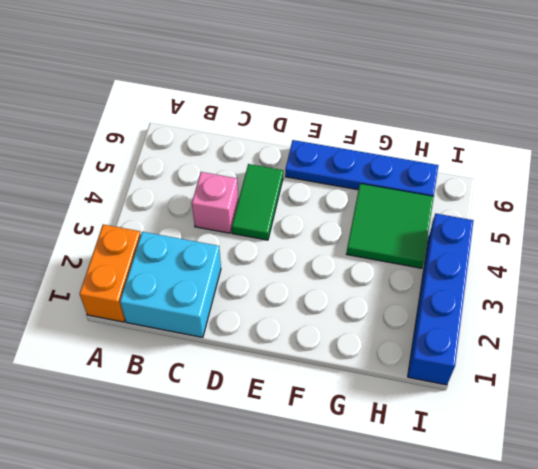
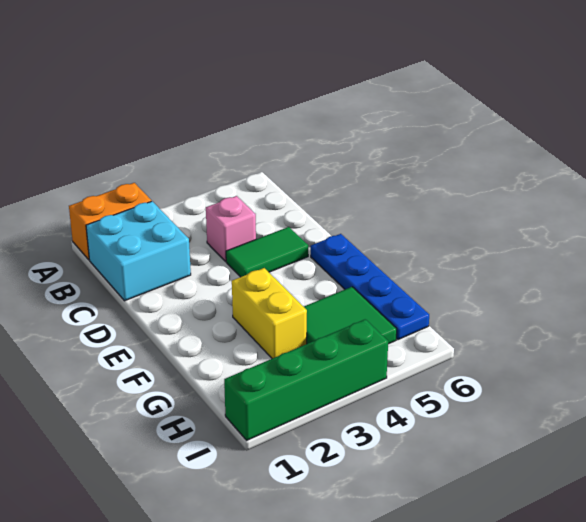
none -> yellow 1x2 brick [232,268,307,359]
blue 1x4 brick [408,214,474,385] -> green 1x4 brick [224,319,388,440]

